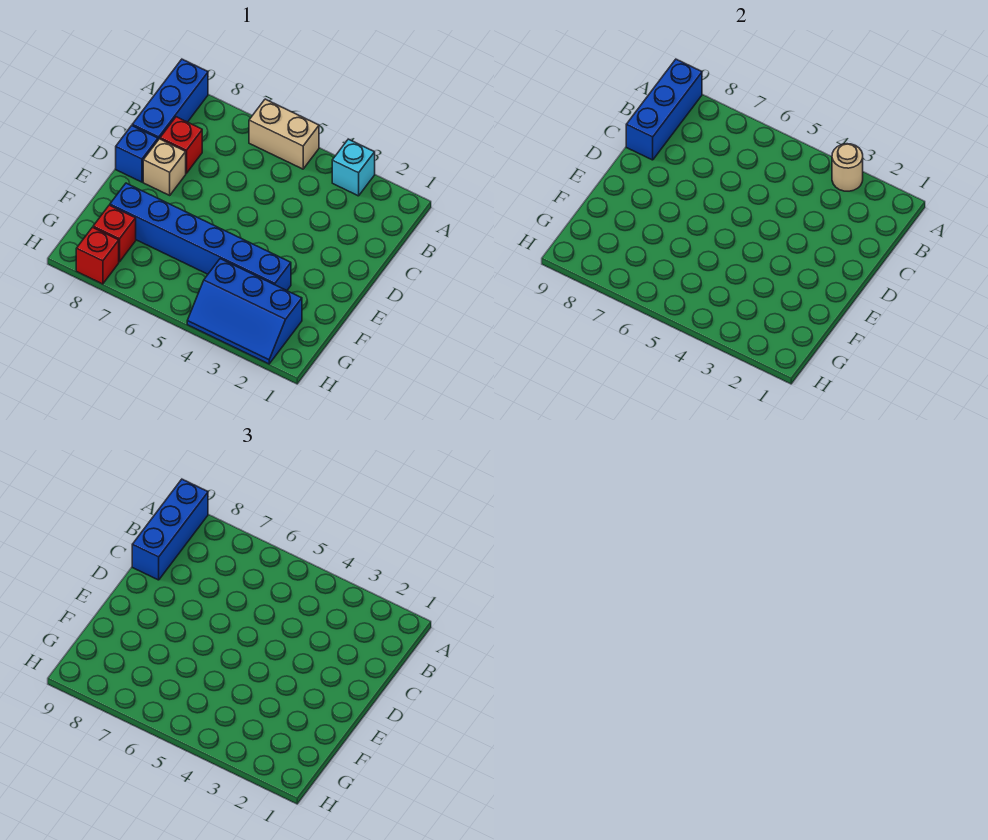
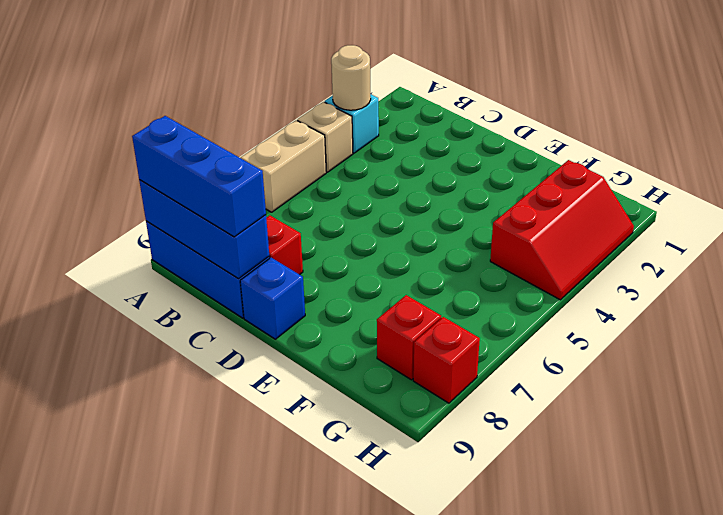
tan 1x1 brick [143,139,186,195] -> tan 1x1 brick moved to [297,102,353,172]
blue 1x6 brick [110,183,291,290] -> none
blue 2x3 slope [187,259,302,364] -> red 2x3 slope [490,160,634,300]

